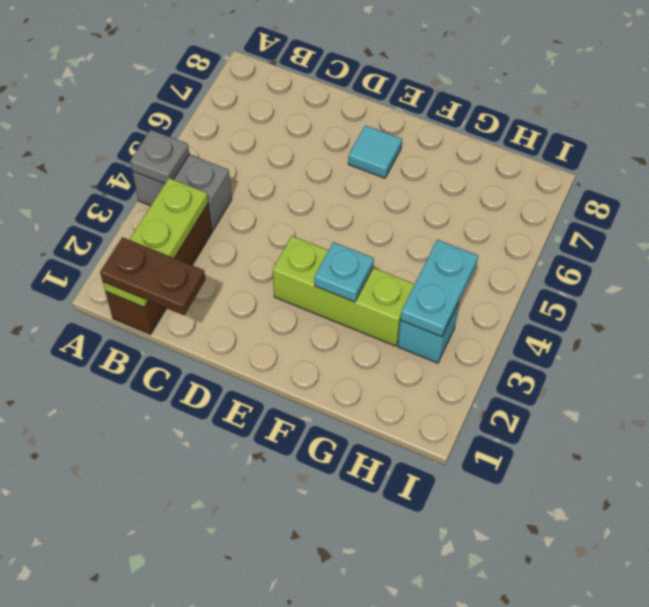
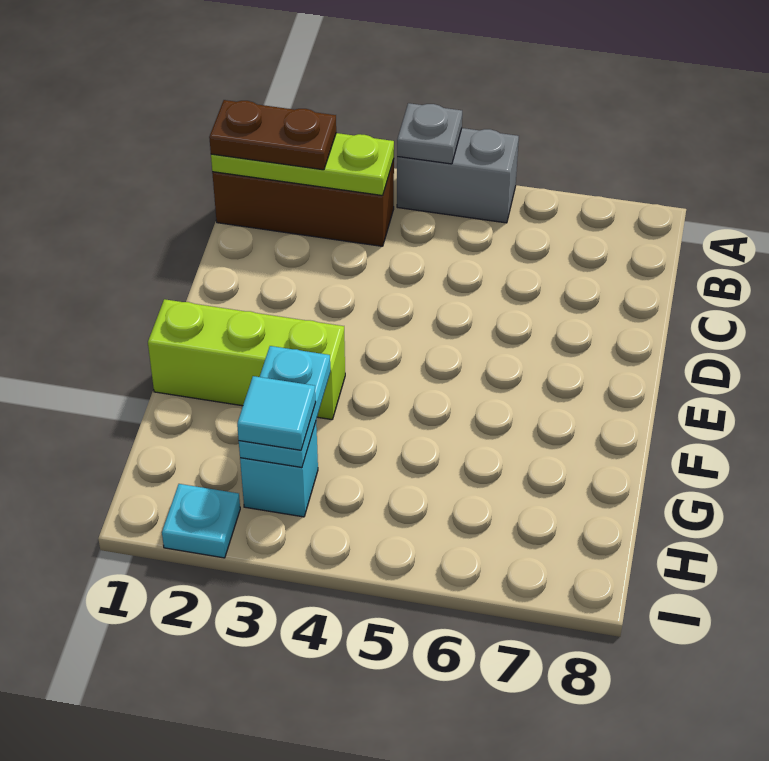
grey 1x2 brick [132,155,232,230] -> grey 1x2 brick turned to [397,128,519,223]
brown 1x2 plate [100,237,206,315] -> brown 1x2 plate turned to [209,100,336,170]
lime 1x3 brick [273,236,415,346] -> lime 1x3 brick turned to [148,299,345,420]
cyan 1x1 tile [348,125,402,178] -> cyan 1x1 tile moved to [237,376,316,450]
cyan 1x1 plate [314,242,374,302] -> cyan 1x1 plate moved to [162,484,240,558]
cyan 1x2 plate [400,240,478,337] -> cyan 1x2 plate turned to [239,346,330,467]

